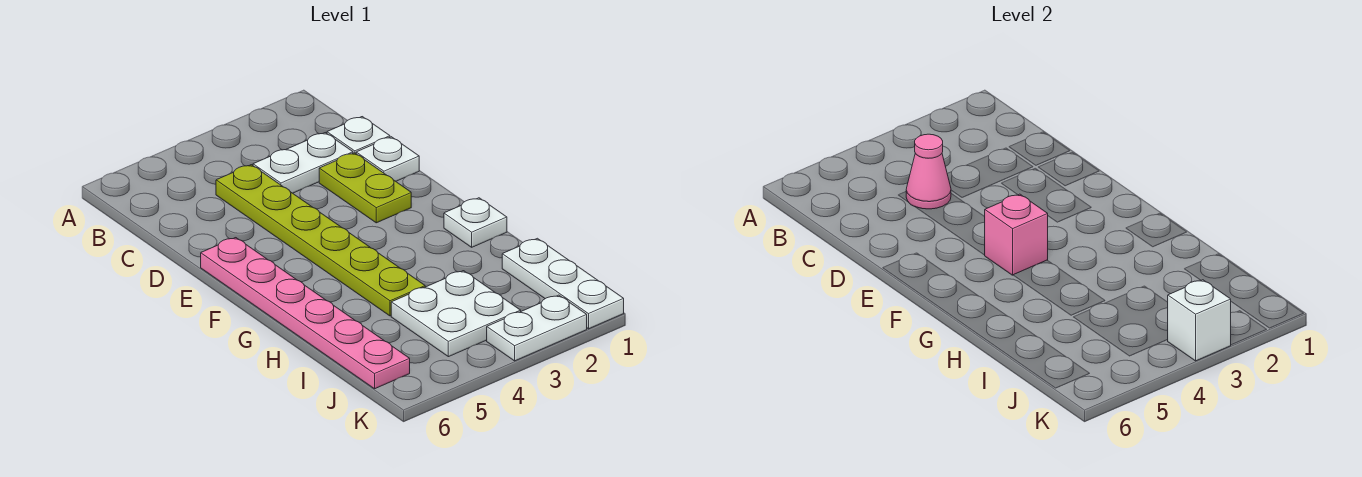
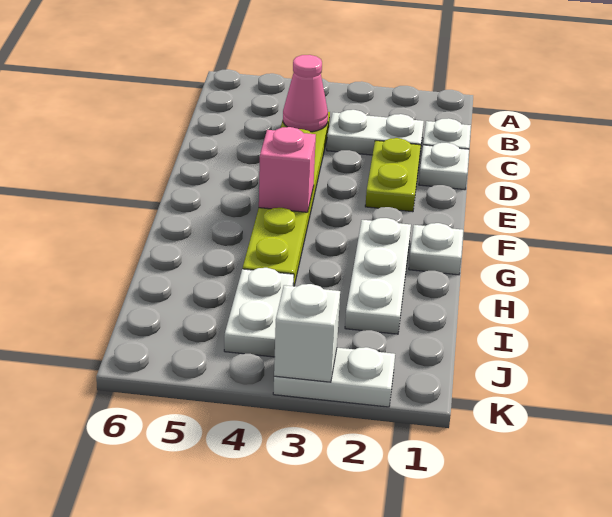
pink 1x6 plate [201,238,410,389] -> none
white 1x3 plate [502,238,624,329] -> white 1x3 plate moved to [345,218,411,334]
white 2x2 plate [391,271,521,357] -> white 1x2 plate [224,268,294,357]

